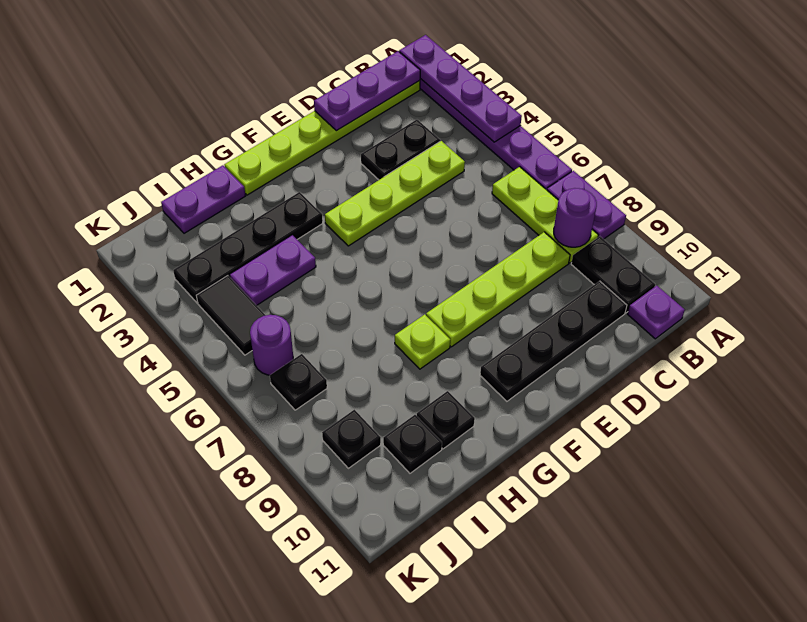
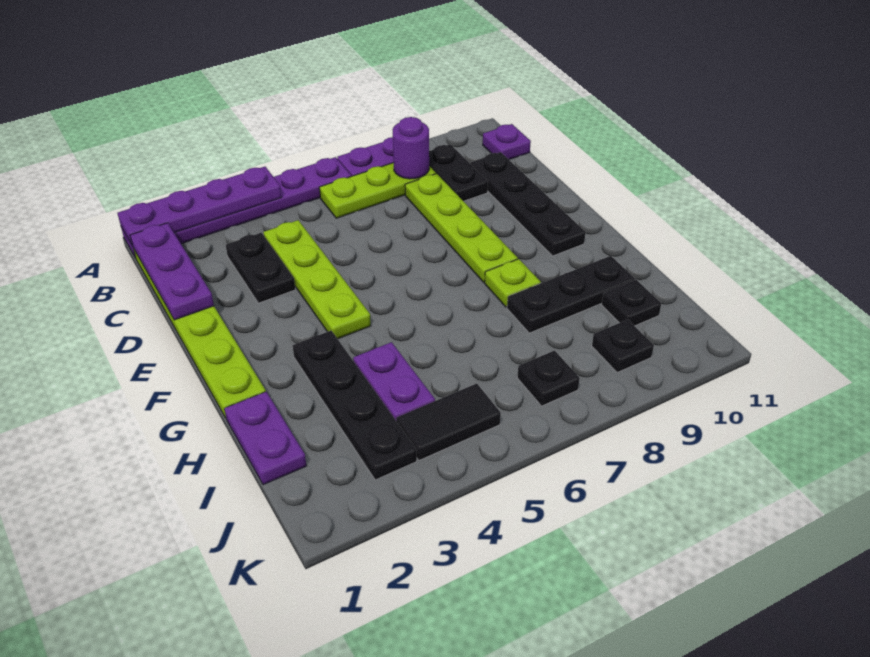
black 1x2 plate [571,236,655,313] -> black 1x2 plate turned to [429,144,488,201]
black 1x1 plate [417,391,475,449] -> black 1x3 plate [507,256,635,333]
purple 1x1 round brick [250,315,293,375] -> none

